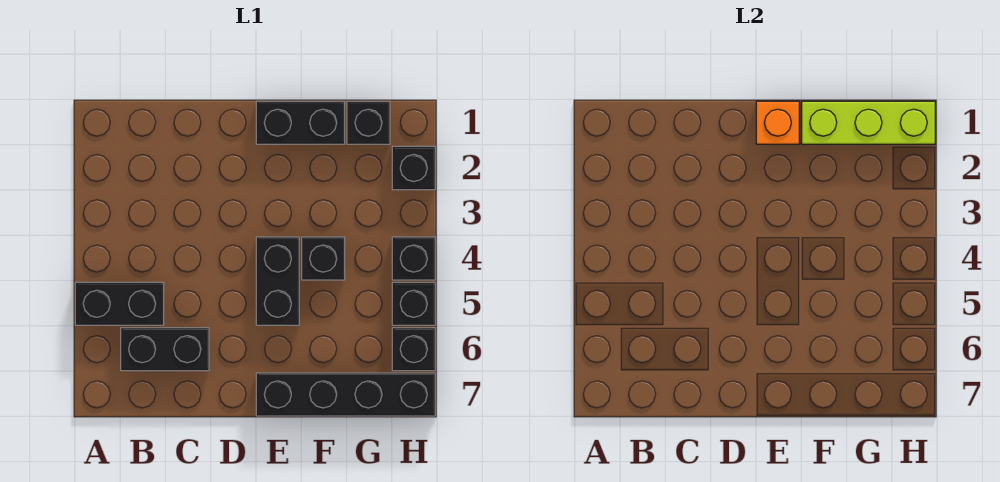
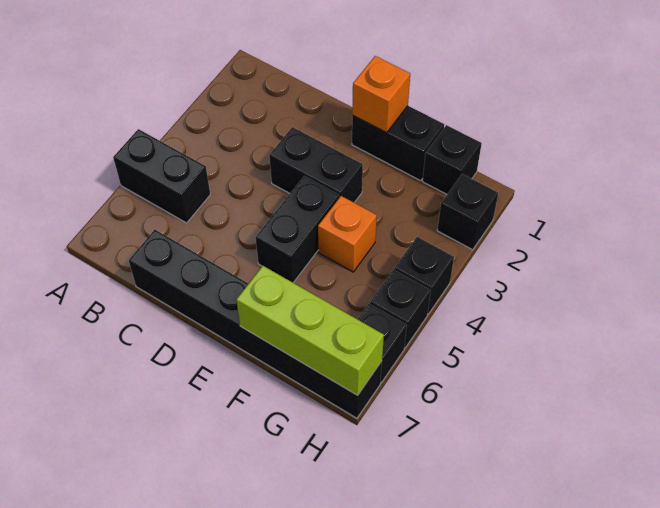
black 1x2 brick [121,328,209,371] -> black 1x2 brick moved to [269,127,363,203]
black 1x4 brick [256,373,435,416] -> black 1x6 brick [129,230,382,418]
lime 1x3 brick [802,101,935,144] -> lime 1x3 brick moved to [236,266,384,395]
black 1x1 brick [302,237,345,280] -> orange 1x1 brick [318,196,377,272]

